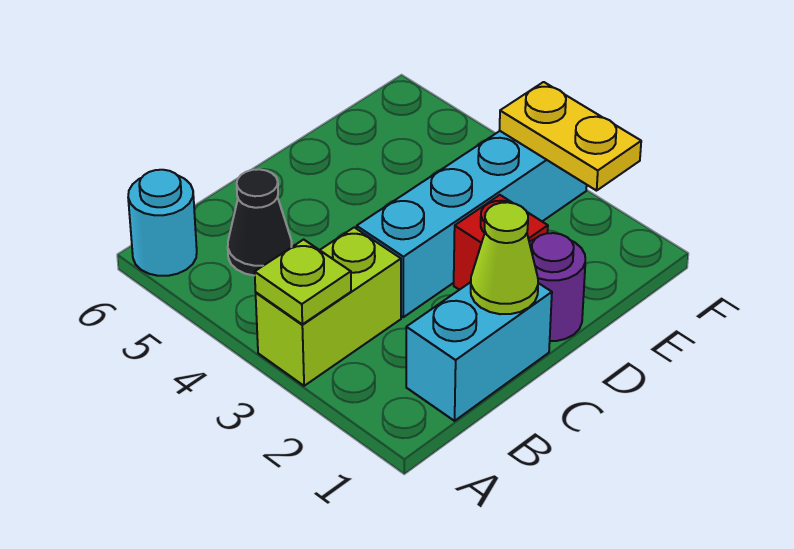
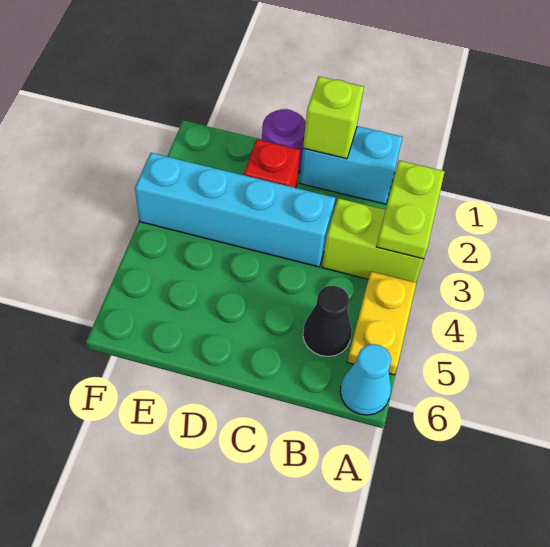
lime 1x1 plate [255,240,351,324] -> lime 1x2 plate [376,160,445,259]
cyan 1x1 round brick [128,170,197,276] -> cyan 1x1 cone [340,344,391,415]
lime 1x1 cone [471,202,538,314] -> lime 1x1 brick [303,76,364,159]
yellow 1x2 plate [500,82,641,191] -> yellow 1x2 plate moved to [347,272,416,375]

